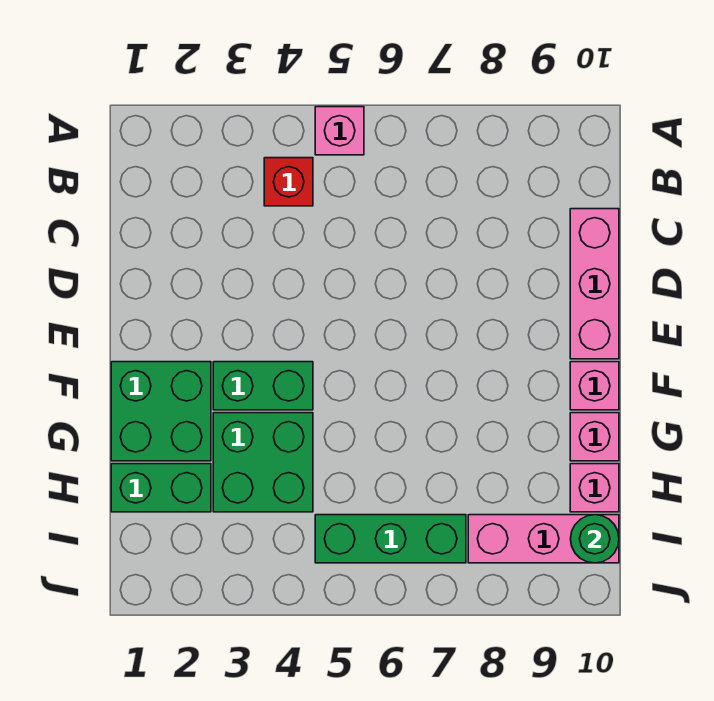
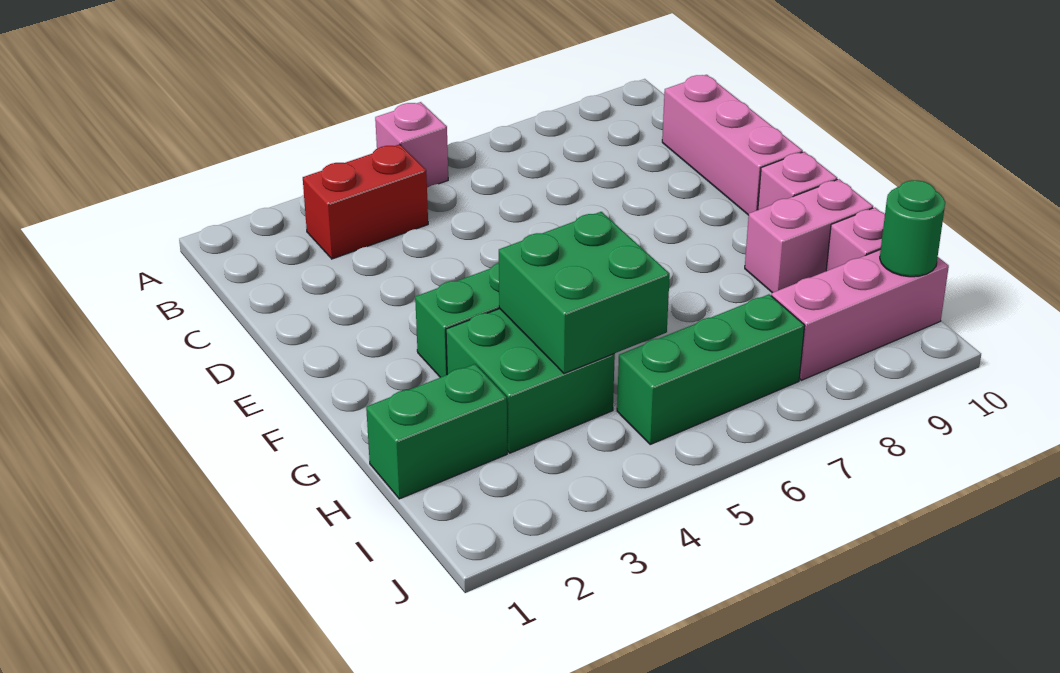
red 1x1 brick [264,158,313,206] -> red 1x2 brick [303,144,428,259]
green 2x2 brick [111,362,211,461] -> green 2x2 brick moved to [499,212,670,373]
pink 1x1 brick [570,413,619,461] -> pink 1x2 brick [745,179,873,293]

